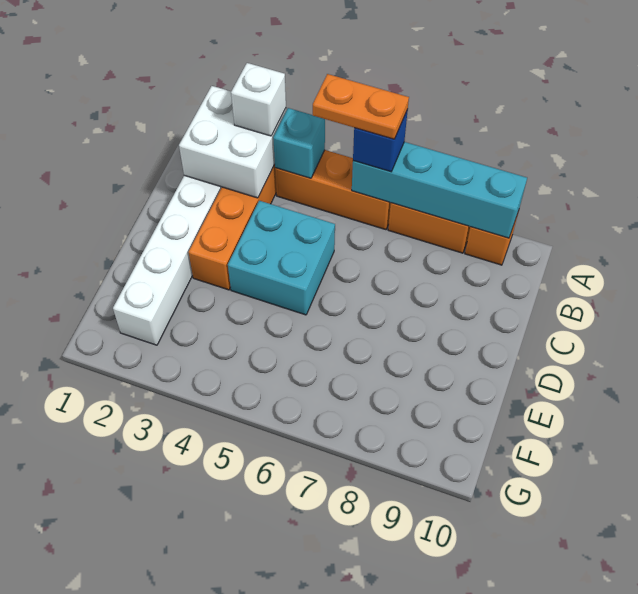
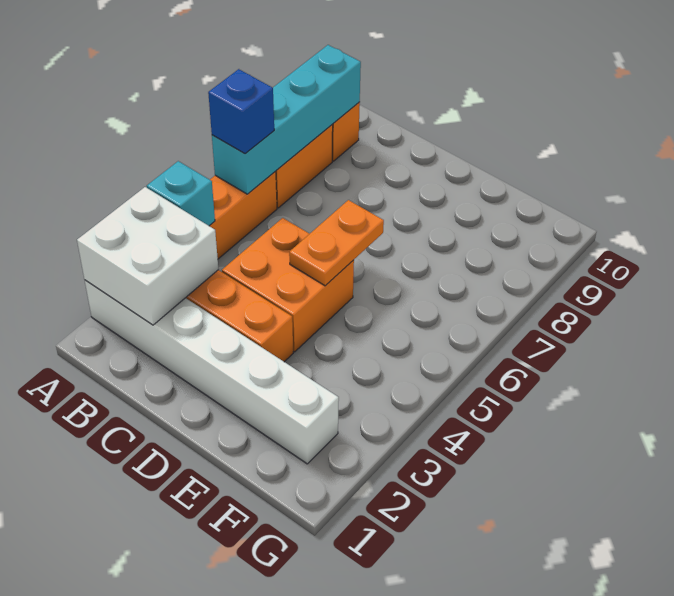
white 1x1 brick [231,63,286,136] -> none
orange 1x2 plate [313,74,409,139] -> orange 1x2 plate moved to [289,200,384,286]
cyan 2x2 brick [228,201,335,315] -> orange 2x2 brick [222,218,354,352]

